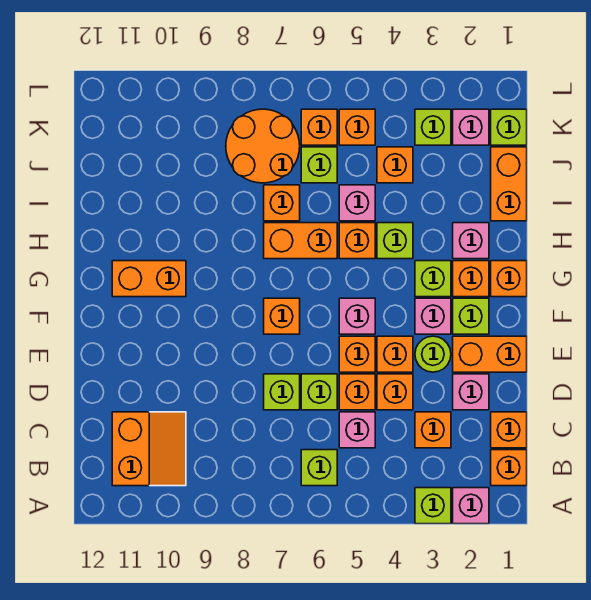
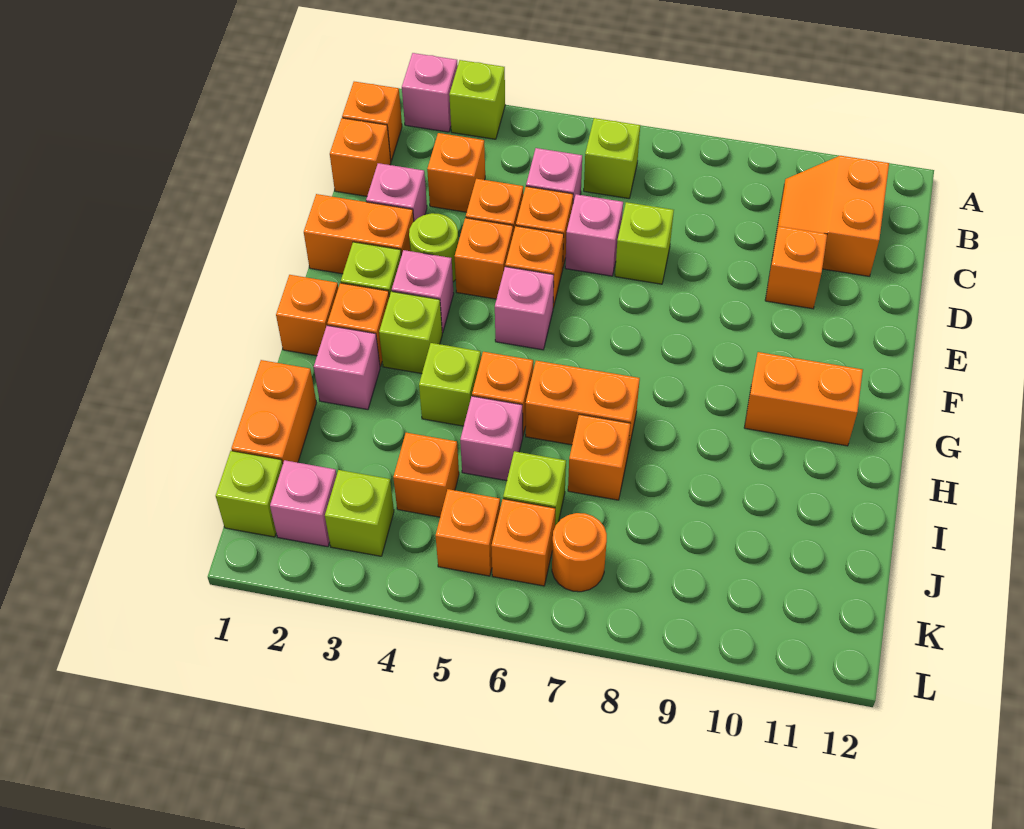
lime 1x1 brick [301,374,337,410] -> pink 1x1 brick [565,194,623,276]
orange 1x1 brick [264,298,300,334] -> orange 1x1 brick moved to [765,226,827,309]
orange 2x2 round brick [226,109,300,183] -> orange 1x1 round brick [552,513,607,592]

